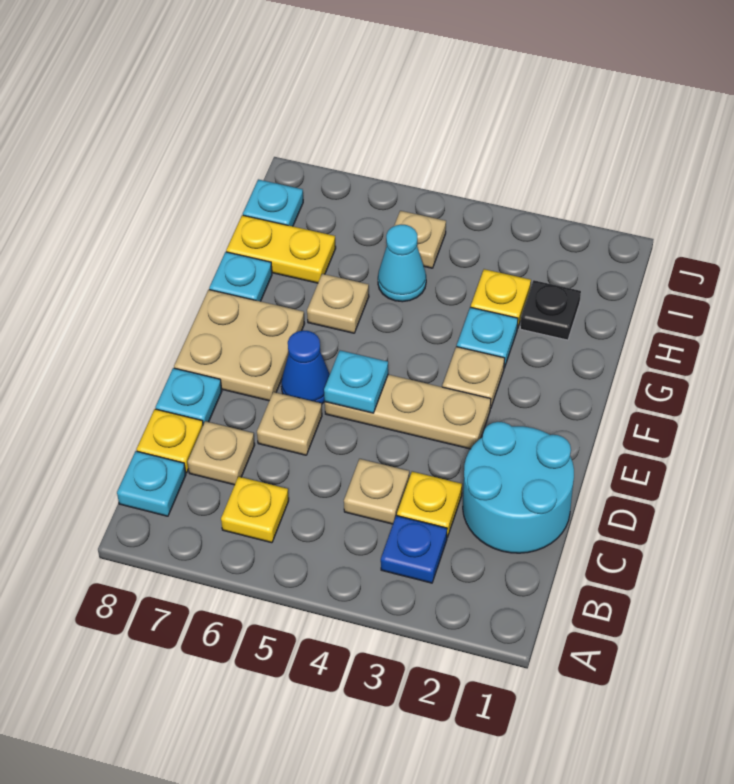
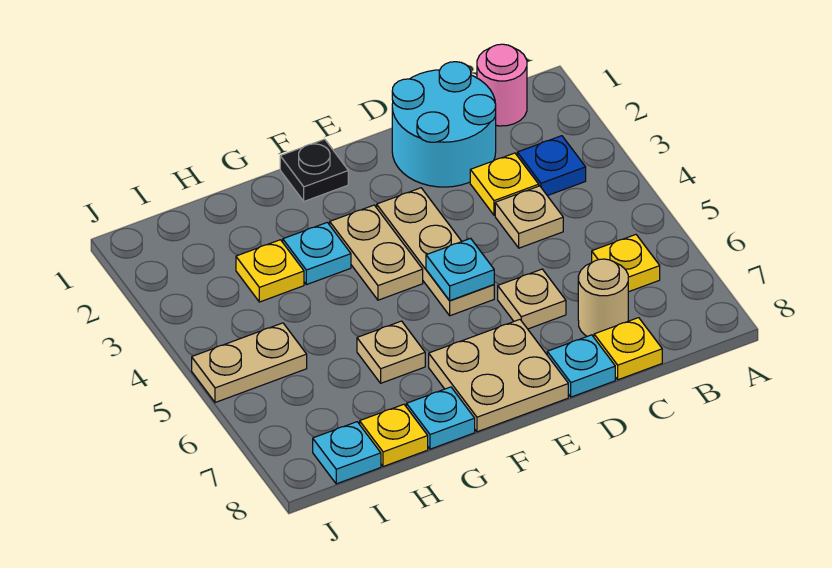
none -> pink 1x1 round brick [477,44,527,126]
cyan 1x1 plate [117,451,186,516] -> none
tan 1x1 plate [188,421,255,485] -> tan 1x1 round brick [578,259,628,337]
blue 1x1 cone [281,330,330,404] -> none
tan 1x1 plate [442,347,505,409] -> tan 1x2 plate [330,205,423,300]
black 1x1 plate [520,280,581,340] -> black 1x1 plate moved to [280,139,348,201]
cyan 1x1 cone [378,225,426,302] -> none
yellow 1x2 plate [226,215,336,283] -> yellow 1x1 plate [360,404,428,467]
tan 1x1 plate [394,211,446,268] -> tan 1x2 plate [192,323,307,403]

